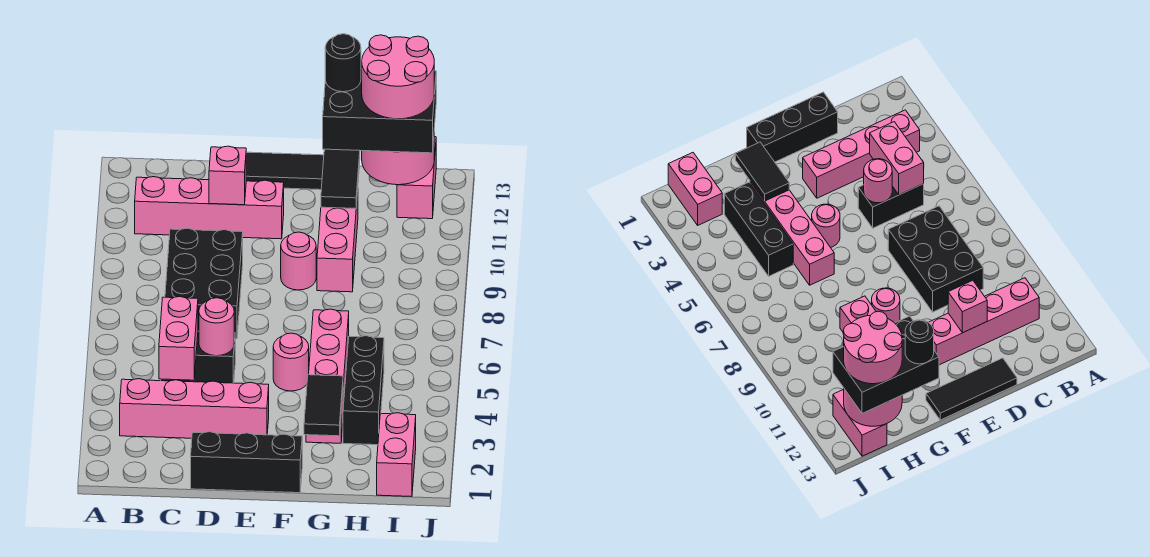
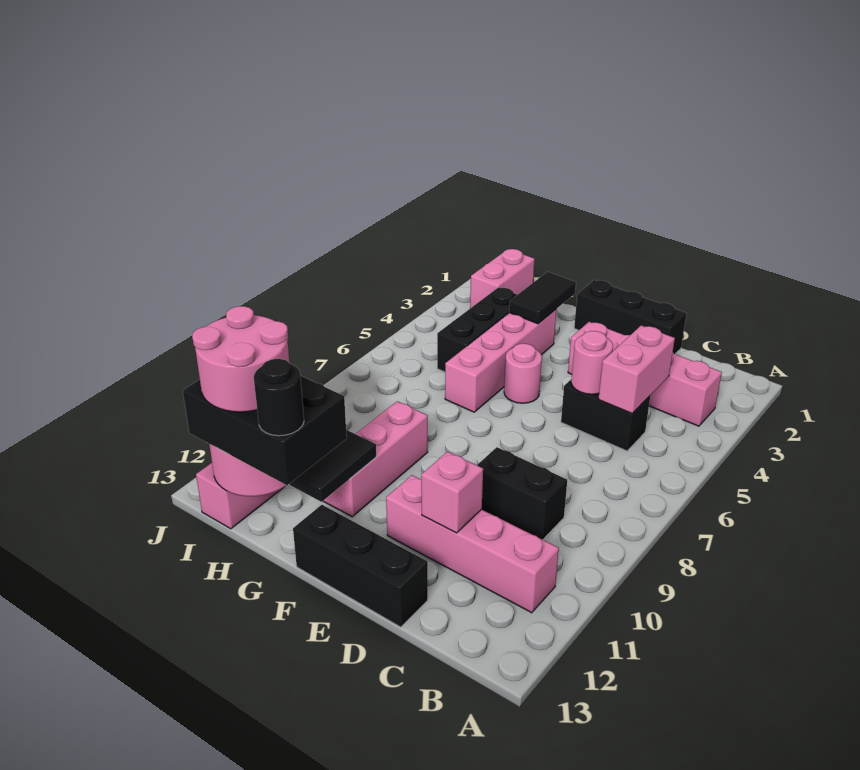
black 2x3 brick [165,228,243,339] -> black 1x2 brick [477,447,567,540]
black 1x3 tile [246,152,324,190] -> black 1x3 brick [293,505,428,627]
pink 1x1 round brick [281,232,316,290] -> none

